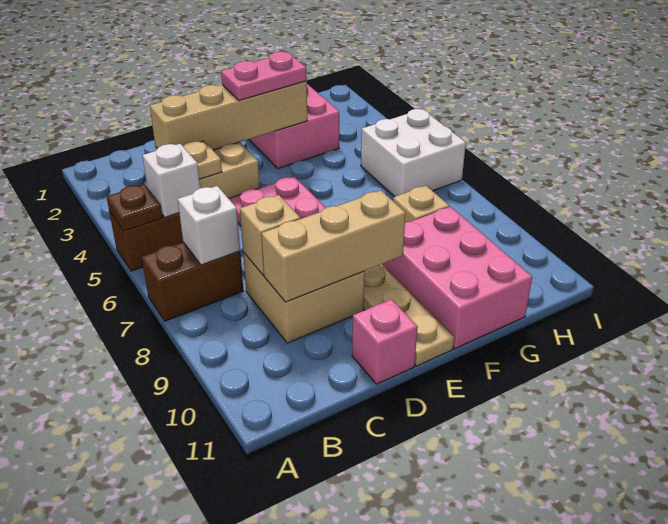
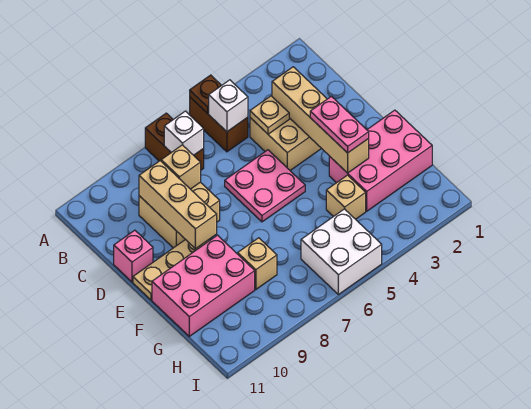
none -> tan 1x1 brick [326,175,366,219]

